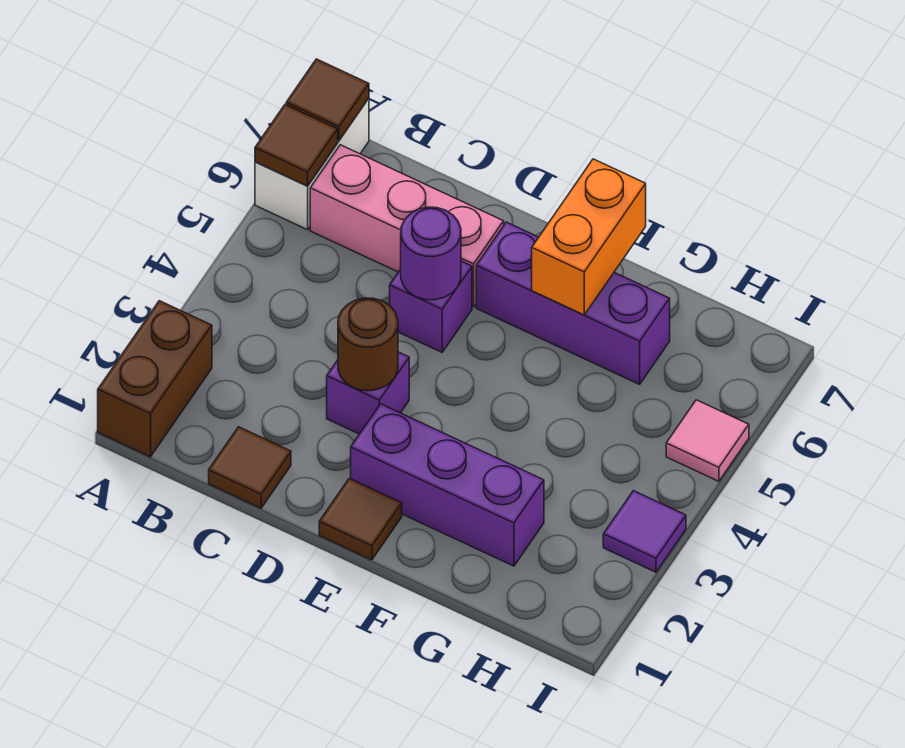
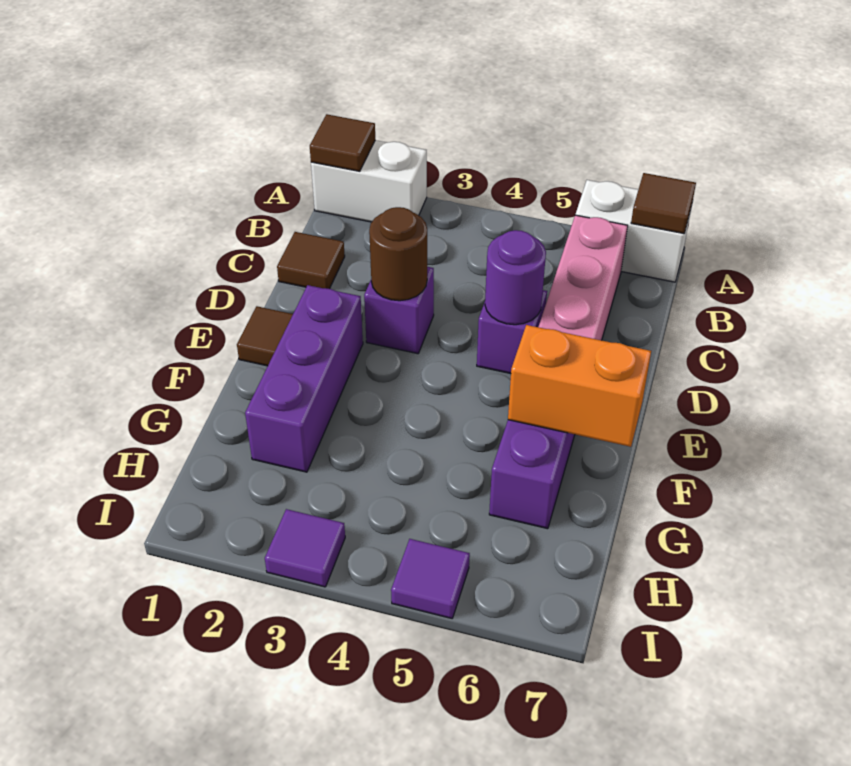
brown 1x2 brick [98,301,212,457] -> white 1x2 brick [311,140,427,222]
brown 1x1 tile [255,105,338,186] -> brown 1x1 tile moved to [310,114,375,171]
pink 1x1 tile [666,400,749,481] -> purple 1x1 tile [391,539,470,618]

